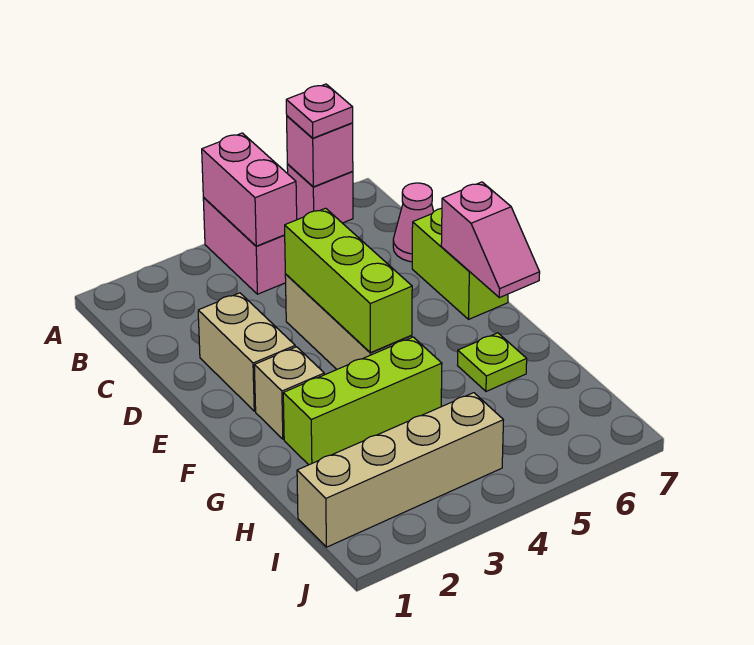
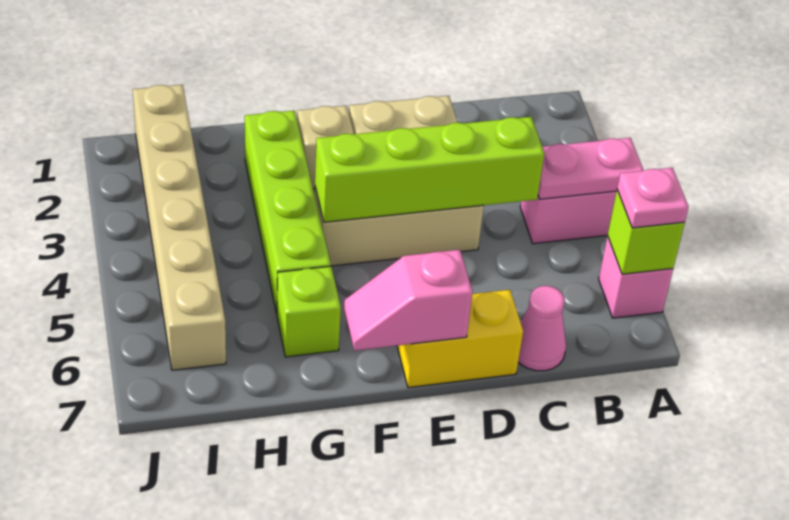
pink 1x2 brick [202,133,297,246] -> pink 1x2 plate [538,138,644,199]
pink 1x1 brick [287,116,353,187] -> lime 1x1 brick [608,190,685,274]
lime 1x3 brick [285,208,412,353] -> lime 1x4 brick [315,117,544,222]
lime 1x2 brick [412,208,508,319] -> yellow 1x2 brick [397,290,523,388]
lime 1x3 brick [283,337,442,465] -> lime 1x4 brick [245,111,331,314]
lime 1x1 plate [458,333,527,391] -> lime 1x1 brick [277,266,341,357]
tan 1x4 brick [297,393,503,547] -> tan 1x6 brick [133,85,226,370]

